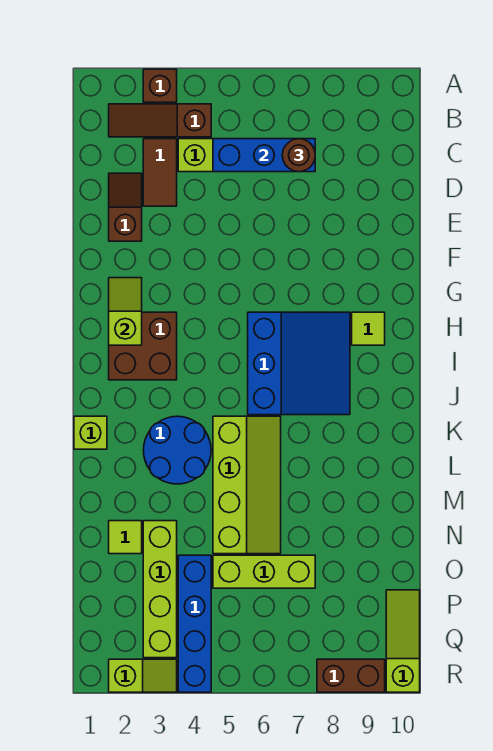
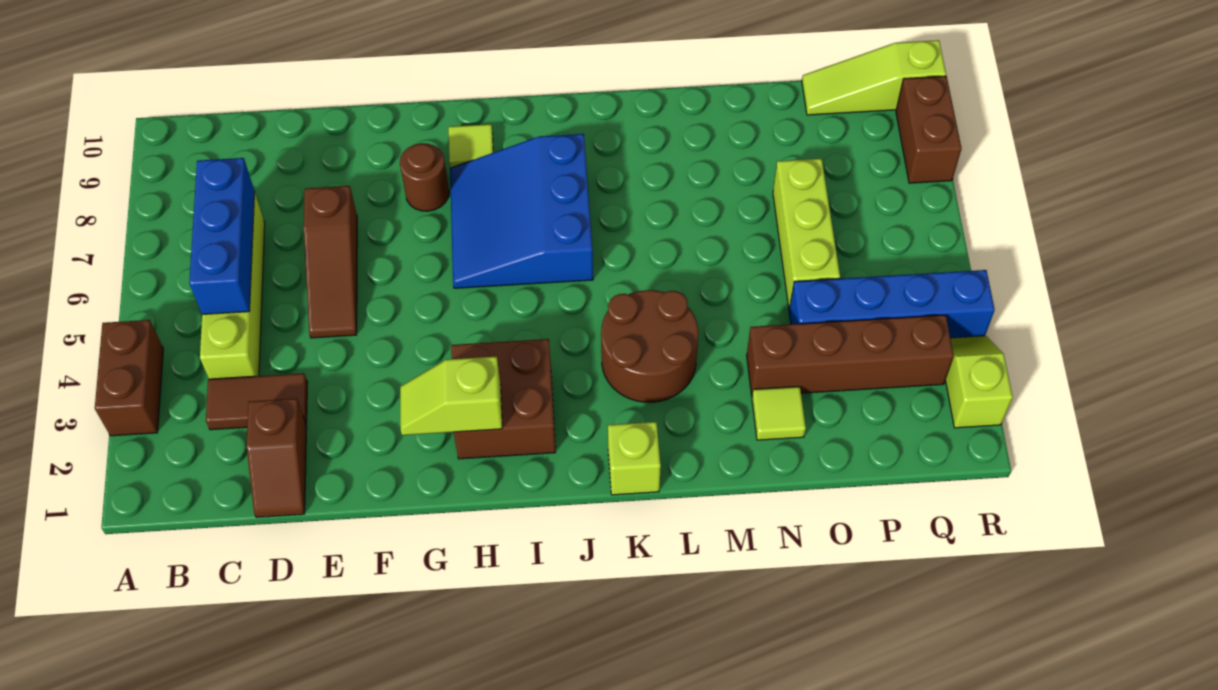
brown 1x1 brick [143,69,177,102] -> brown 1x2 brick [95,320,163,436]
brown 1x3 slope [109,104,211,137] -> brown 1x3 slope moved to [304,186,357,338]
brown 1x1 round brick [282,139,315,172] -> brown 1x1 round brick moved to [400,143,449,211]
brown 1x2 slope [109,173,142,241] -> brown 1x2 slope turned to [247,399,307,517]
blue 3x3 slope [248,312,350,415] -> blue 3x3 slope turned to [450,134,593,288]
blue 2x2 round brick [143,416,211,484] -> brown 2x2 round brick [601,290,698,402]
lime 2x4 slope [213,416,281,554] -> none
lime 1x4 brick [143,521,177,658] -> brown 1x4 brick [747,315,954,395]

